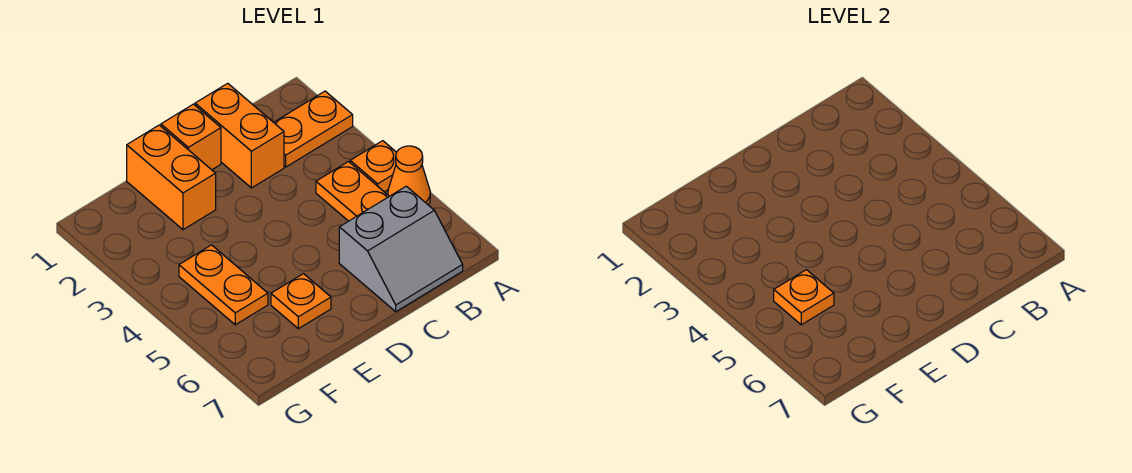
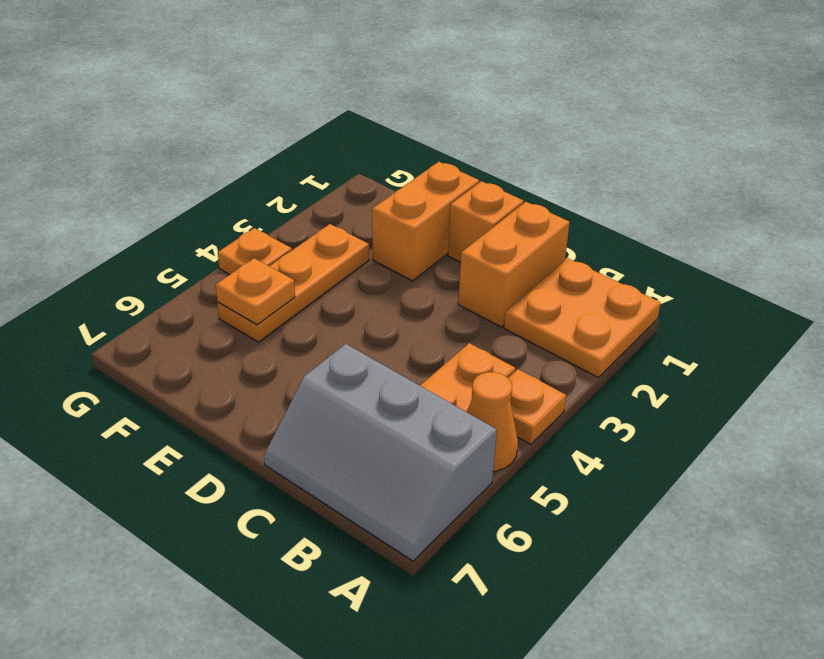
orange 1x2 plate [274,91,353,167] -> orange 2x2 plate [504,258,661,377]
grey 2x2 slope [339,186,463,312] -> grey 2x3 slope [264,344,497,561]
orange 1x1 plate [271,274,331,329] -> orange 1x1 plate moved to [218,228,292,274]
orange 1x2 plate [179,245,268,325] -> orange 1x3 plate [217,224,369,342]

